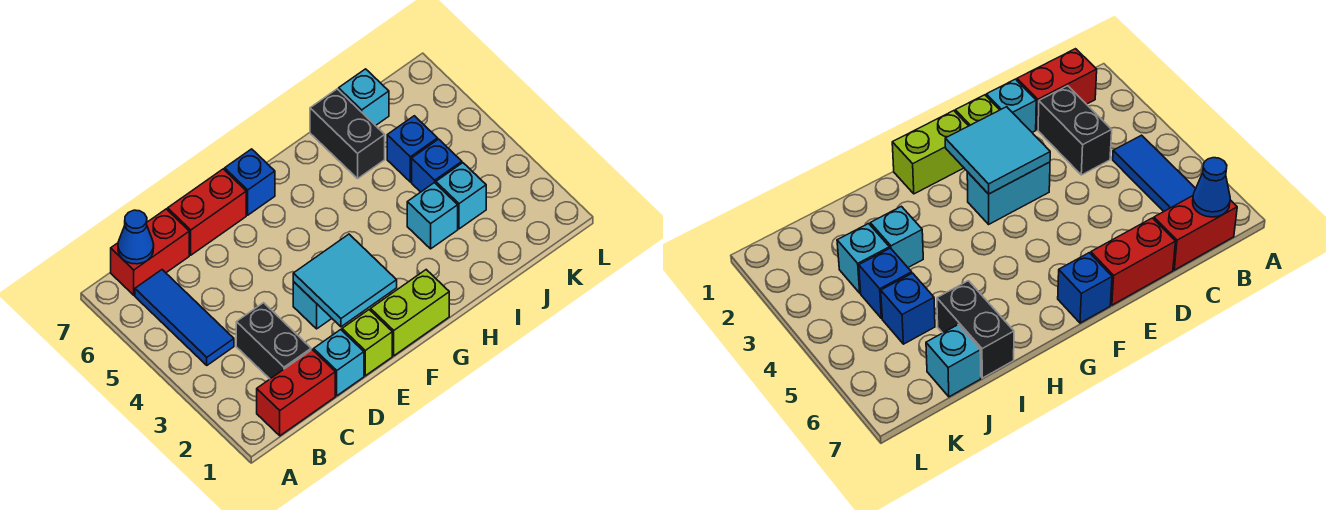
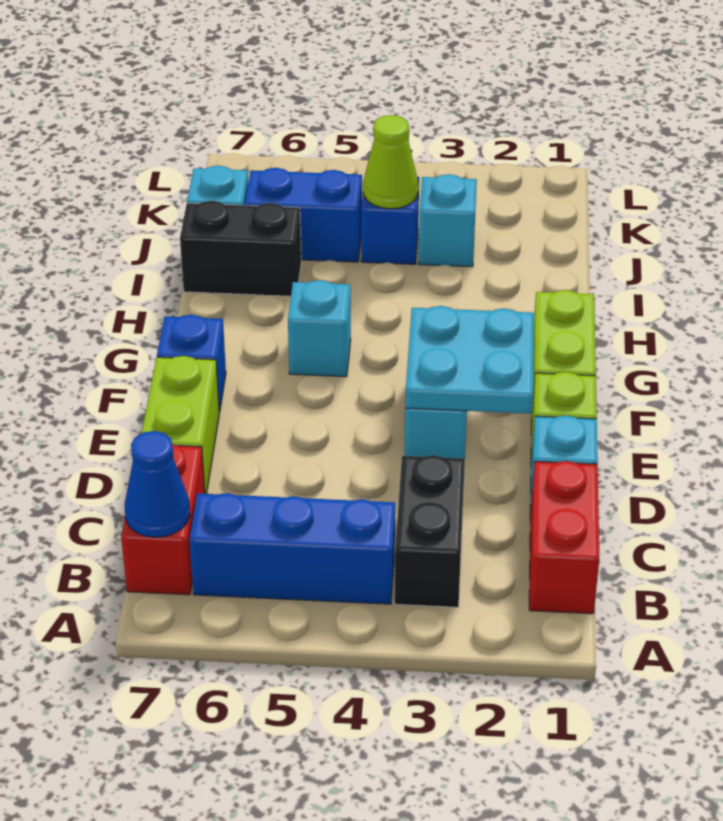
blue 1x3 tile [135,270,234,365] -> blue 1x3 brick [189,493,395,604]
black 1x2 brick [236,303,311,379] -> black 1x2 brick turned to [394,455,465,607]
red 1x2 brick [168,169,246,255] -> lime 1x2 brick [141,356,219,494]
cyan 2x2 tile [293,234,397,327] -> cyan 2x2 plate [405,306,534,414]
cyan 1x1 brick [407,182,458,249] -> cyan 1x1 brick moved to [288,280,351,377]
none -> lime 1x1 cone [363,115,418,209]
blue 1x1 brick [387,116,438,182] -> blue 1x2 brick [245,168,362,262]

